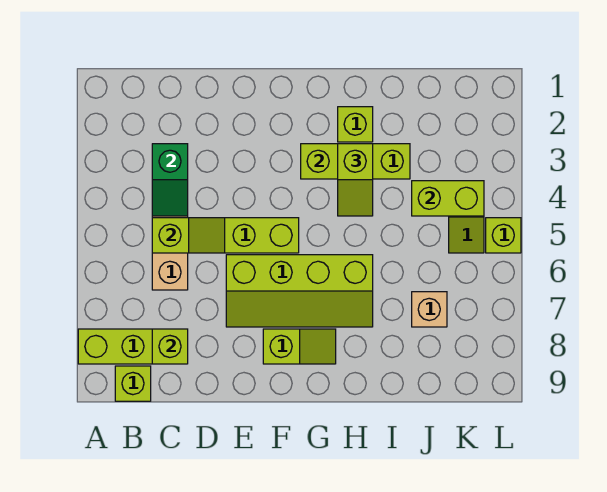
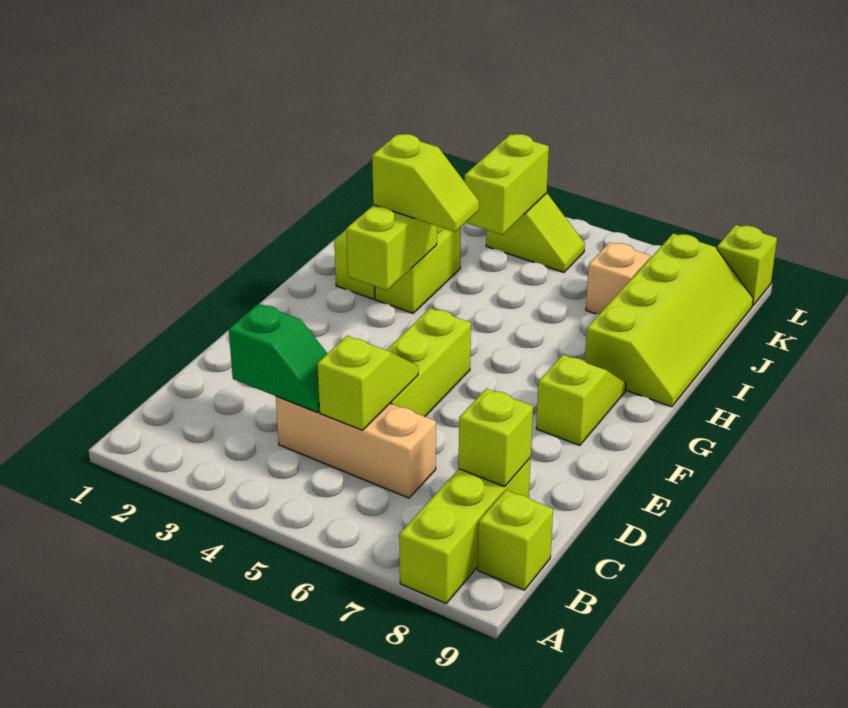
lime 2x4 slope [226,255,373,327] -> lime 2x4 slope moved to [585,234,753,407]
lime 1x1 brick [486,218,521,253] -> lime 1x1 brick moved to [717,225,777,306]

